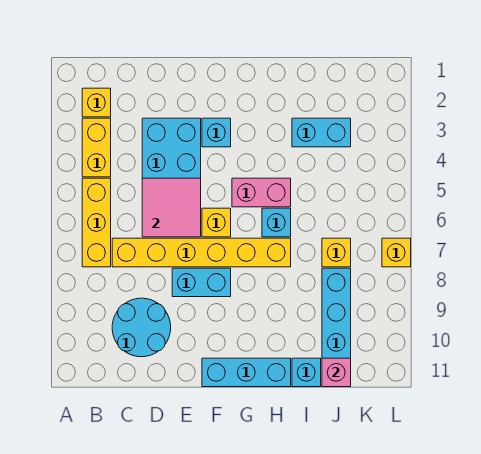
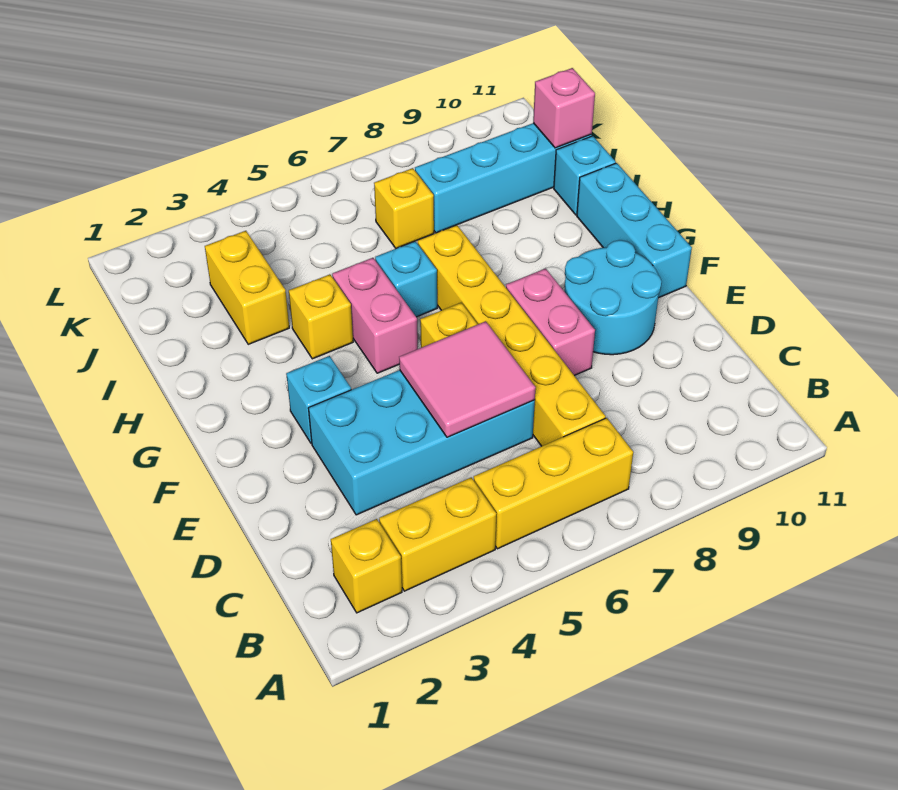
cyan 2x2 round brick [112,298,171,357] -> cyan 2x2 round brick moved to [564,240,662,355]
cyan 1x2 brick [172,268,231,297] -> pink 1x2 brick [506,269,595,376]
cyan 1x2 brick [292,118,351,147] -> yellow 1x2 brick [205,231,289,344]
yellow 1x1 brick [382,238,411,267] -> yellow 1x1 brick moved to [289,274,353,359]

